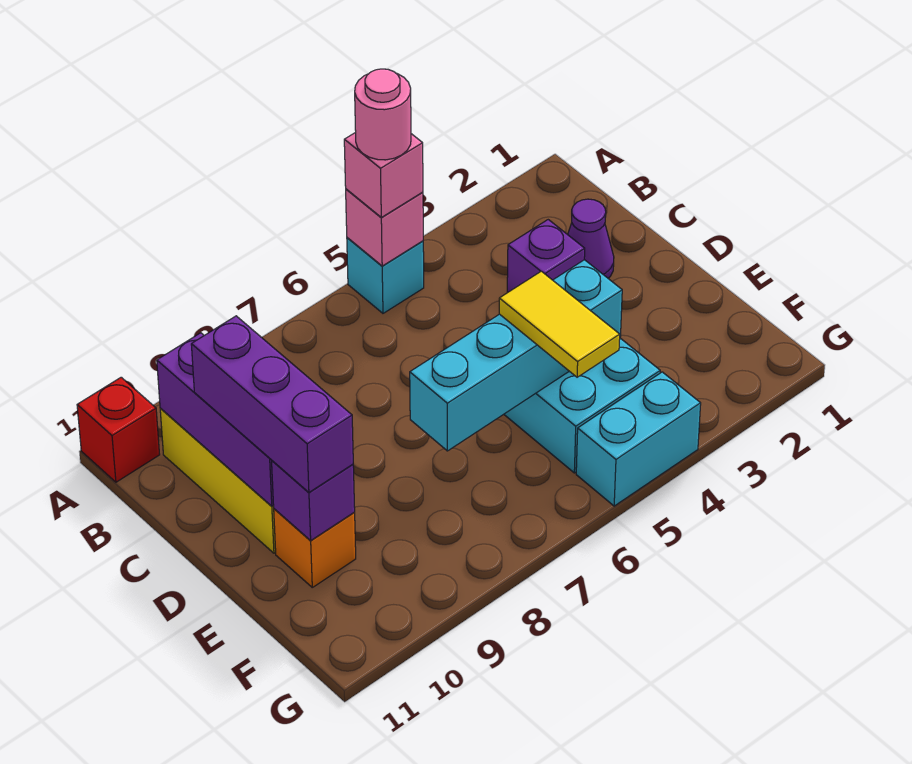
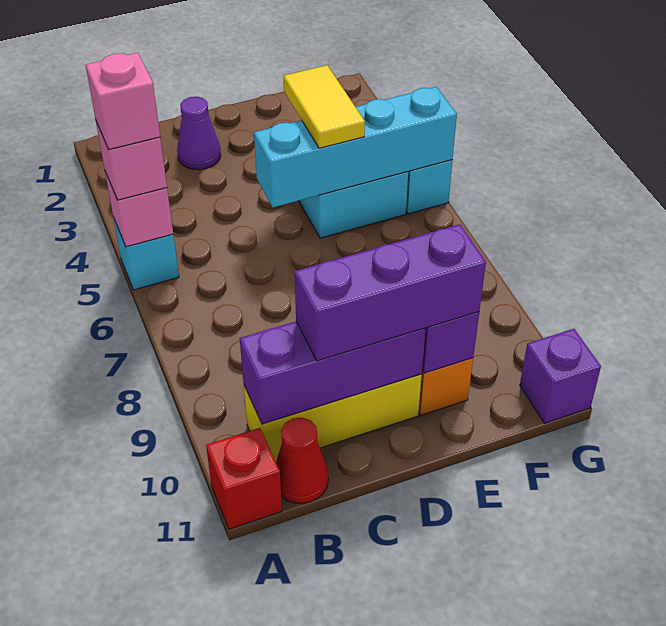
pink 1x1 round brick [355,69,411,160] -> pink 1x1 brick [86,53,160,150]
none -> red 1x1 cone [276,418,328,504]
purple 1x1 brick [507,220,585,292] -> purple 1x1 brick moved to [520,329,601,423]
cyan 1x4 brick [410,260,622,451] -> cyan 1x4 brick turned to [254,87,457,207]
yellow 1x2 tile [499,271,620,377] -> yellow 1x2 tile turned to [284,65,365,148]

